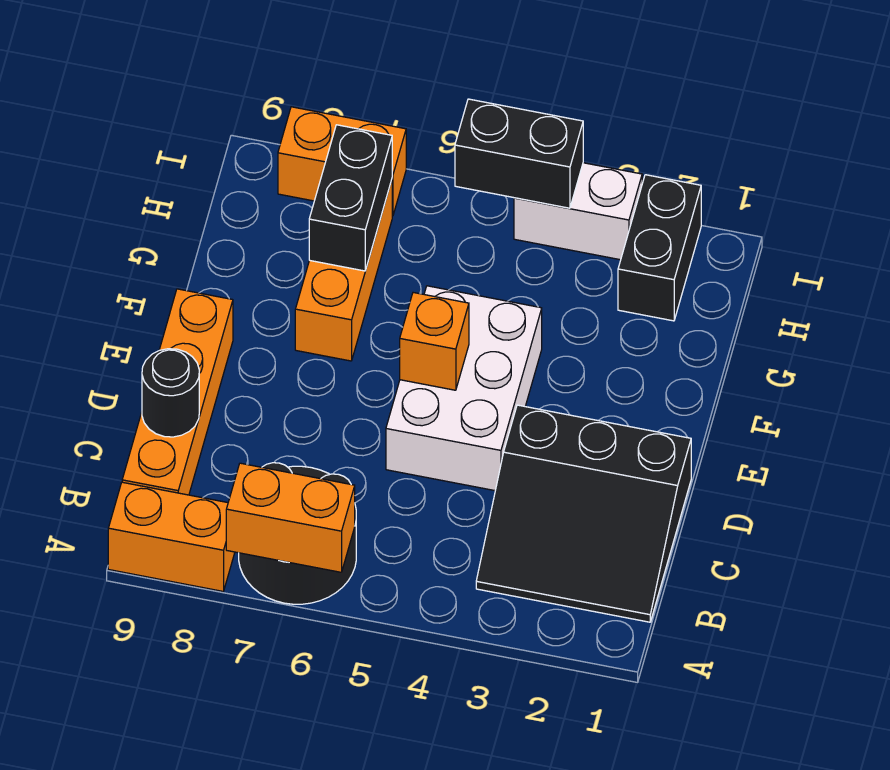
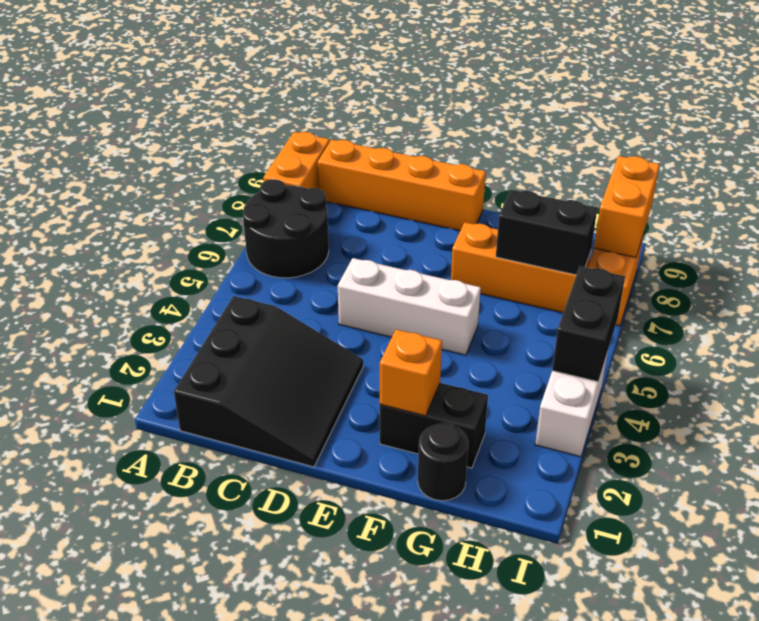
orange 1x2 brick [226,463,355,572] -> orange 1x2 brick moved to [594,156,660,257]
black 3x3 slope [476,405,691,622] -> black 3x3 slope turned to [174,296,363,467]
black 1x1 round brick [142,349,199,437] -> black 1x1 round brick moved to [418,423,468,501]
white 2x3 brick [386,286,542,491] -> white 1x3 brick [338,258,481,355]
orange 1x1 brick [400,293,469,390] -> orange 1x1 brick moved to [380,329,442,416]
black 1x2 brick [618,175,701,321] -> black 1x2 brick moved to [380,383,488,468]

